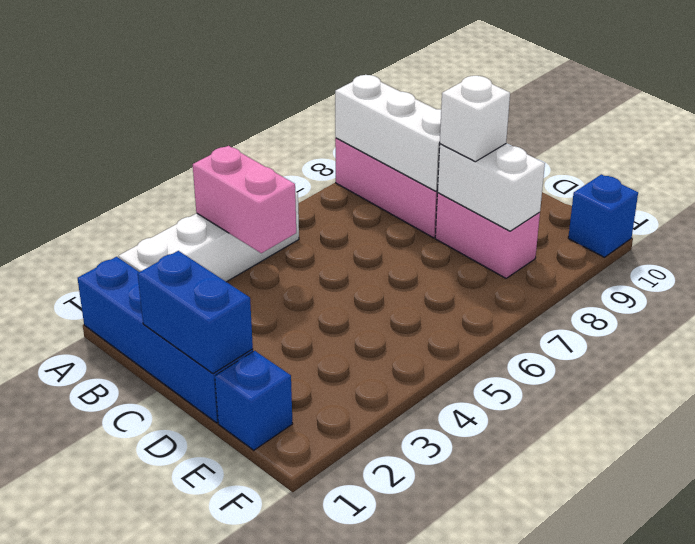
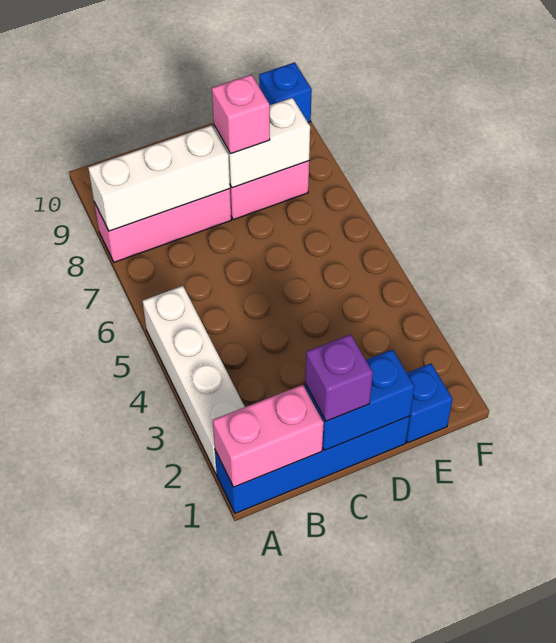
pink 1x2 brick [193,146,296,253] -> pink 1x2 brick moved to [213,385,324,487]
none -> purple 1x1 brick [305,334,373,421]
white 1x1 brick [440,76,510,162] -> pink 1x1 brick [212,75,270,154]

